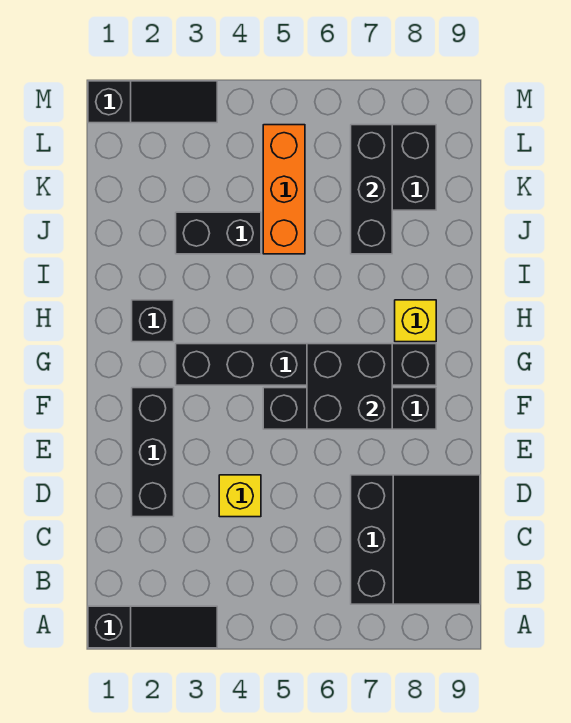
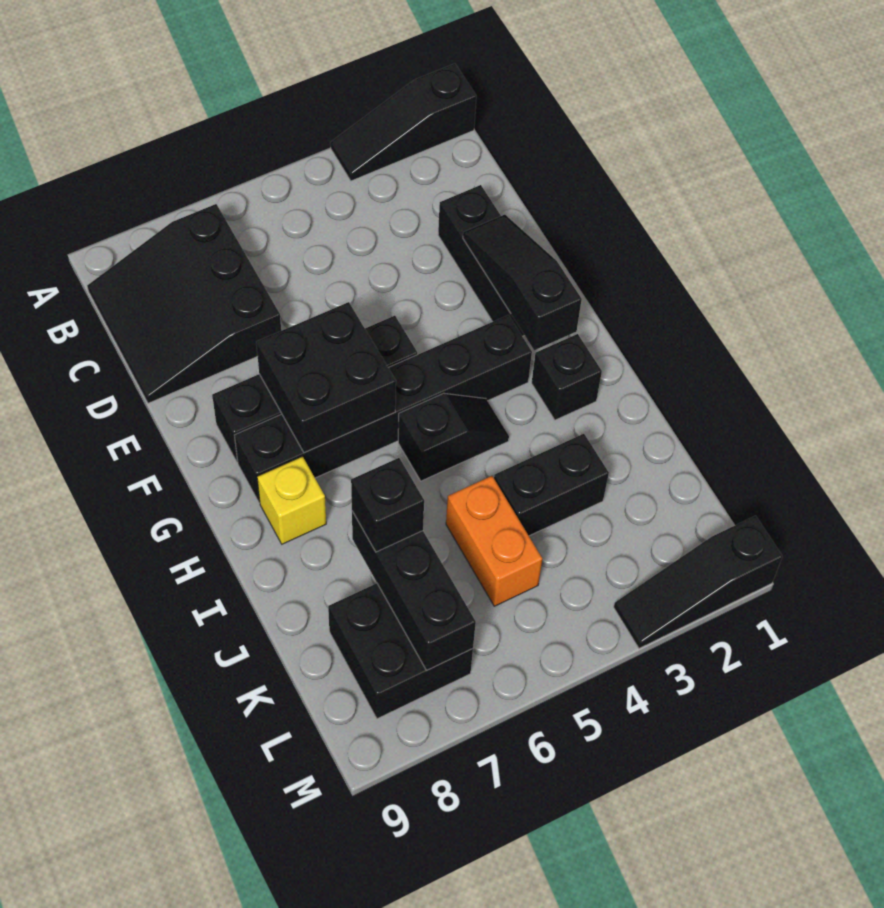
yellow 1x1 brick [219,475,261,517] -> none
none -> black 1x3 slope [463,215,582,350]
none -> black 1x2 slope [398,393,509,481]
orange 1x3 brick [263,125,305,254] -> orange 1x2 brick [446,476,542,606]
none -> black 1x1 brick [351,458,424,552]

